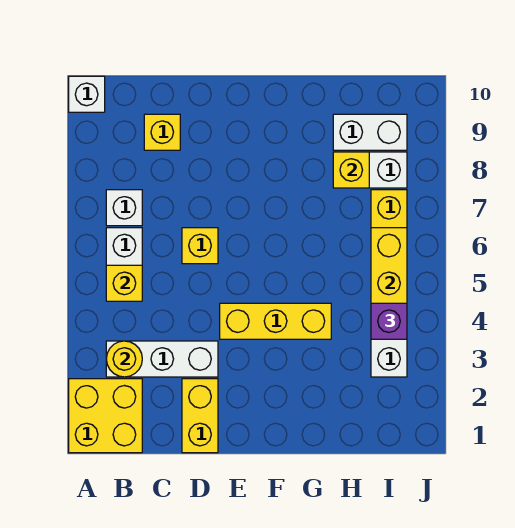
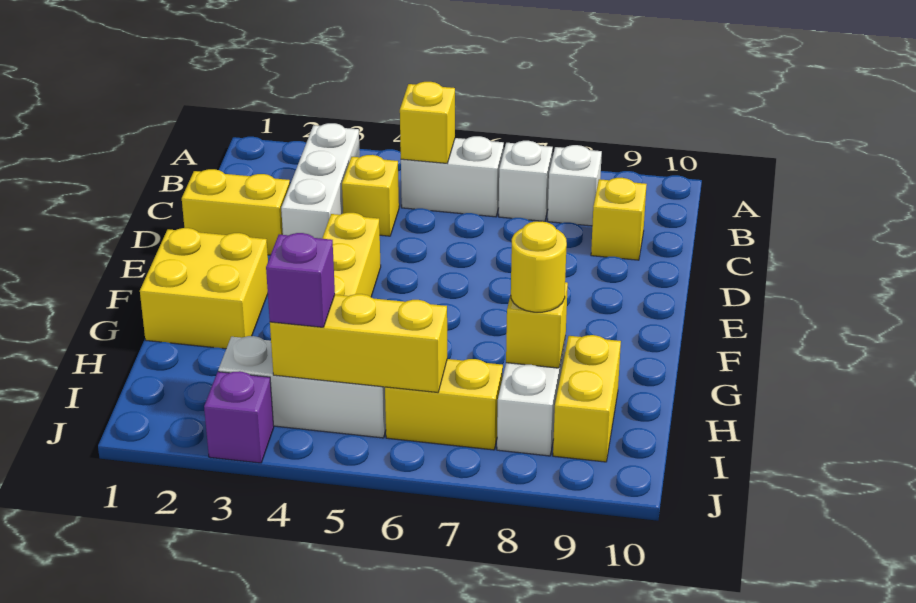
yellow 2x2 brick [69,379,142,453] -> yellow 2x2 brick moved to [140,228,268,349]
white 1x1 brick [69,76,105,112] -> white 1x1 brick moved to [548,145,602,226]
yellow 1x1 round brick [106,341,142,377] -> yellow 1x1 round brick moved to [511,221,567,312]
yellow 1x1 brick [182,228,218,264] -> yellow 1x1 brick moved to [342,155,399,236]
white 1x2 brick [333,114,407,150] -> yellow 1x2 brick [553,335,621,462]
none -> purple 1x1 brick [204,371,274,463]

